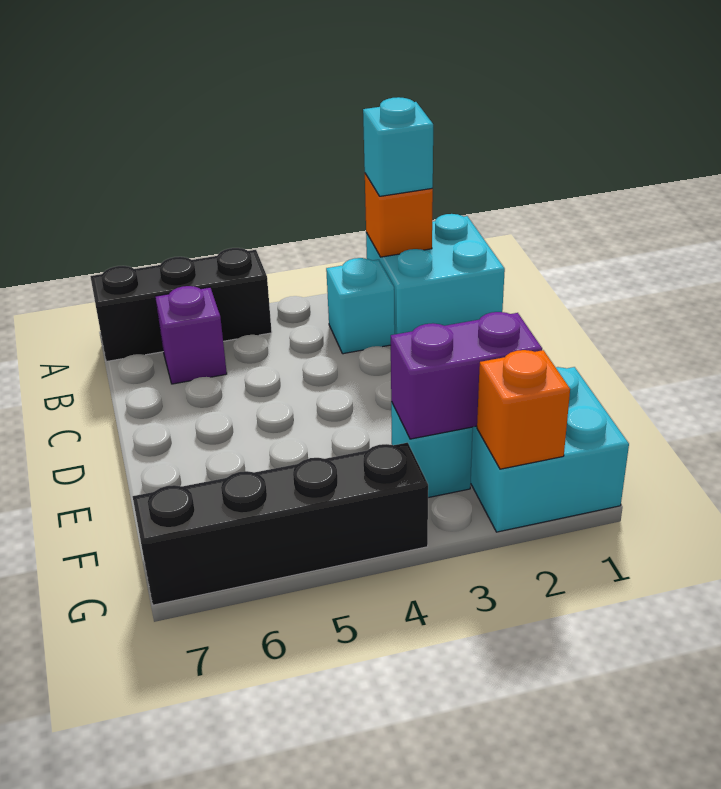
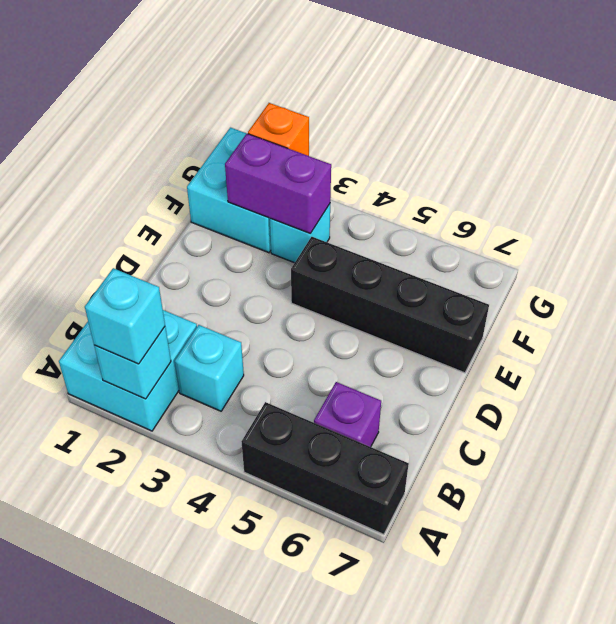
orange 1x1 brick [365,173,433,257] -> cyan 1x1 brick [94,327,171,399]
black 1x4 brick [133,443,428,605] -> black 1x4 brick moved to [291,237,489,373]

